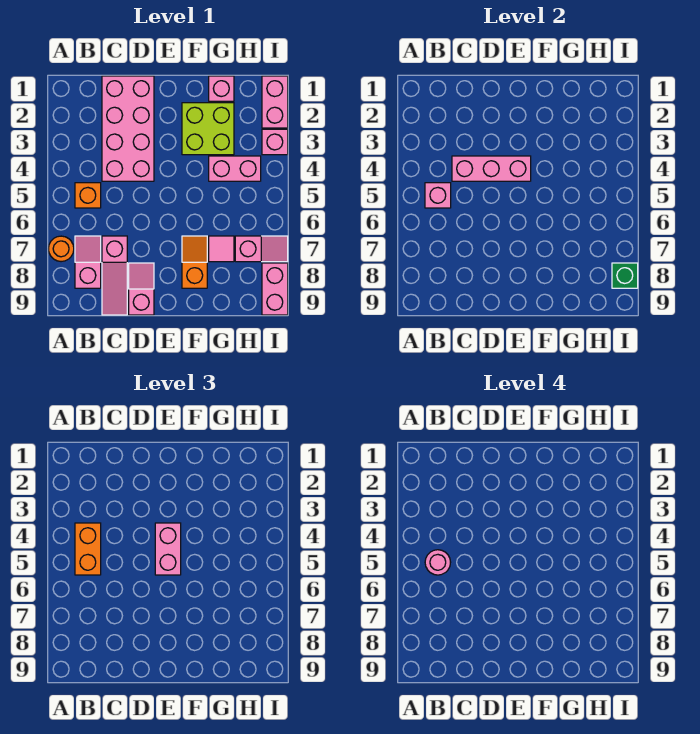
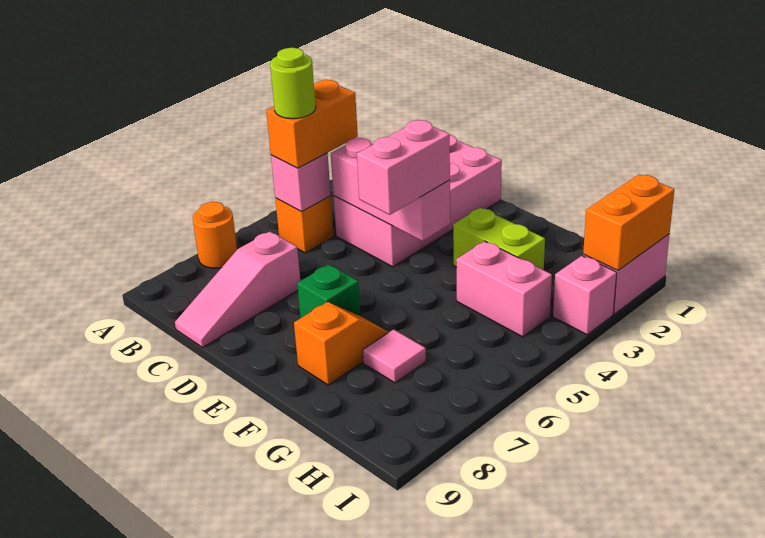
pink 1x1 round brick [425,550,451,575] -> lime 1x1 round brick [270,48,316,119]
pink 1x2 slope [75,236,101,288] -> none
pink 1x2 slope [129,263,154,315] -> none
lime 2x2 brick [182,103,234,155] -> lime 1x2 brick [453,208,545,270]
pink 1x1 brick [209,76,234,101] -> none
pink 1x2 slope [235,236,288,262] -> none
none -> orange 1x2 brick [583,174,674,270]
pink 1x2 brick [262,263,288,315] -> none
green 1x1 brick [612,263,638,288] -> green 1x1 brick moved to [297,264,360,318]

